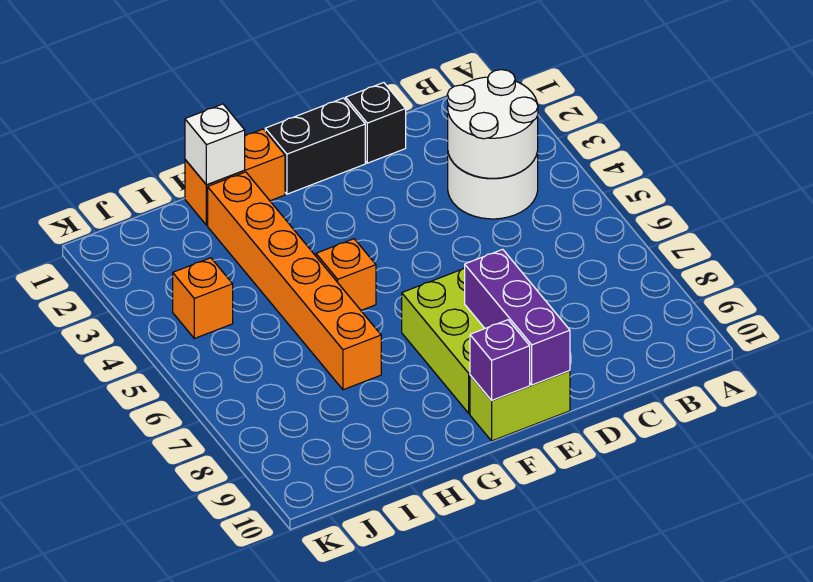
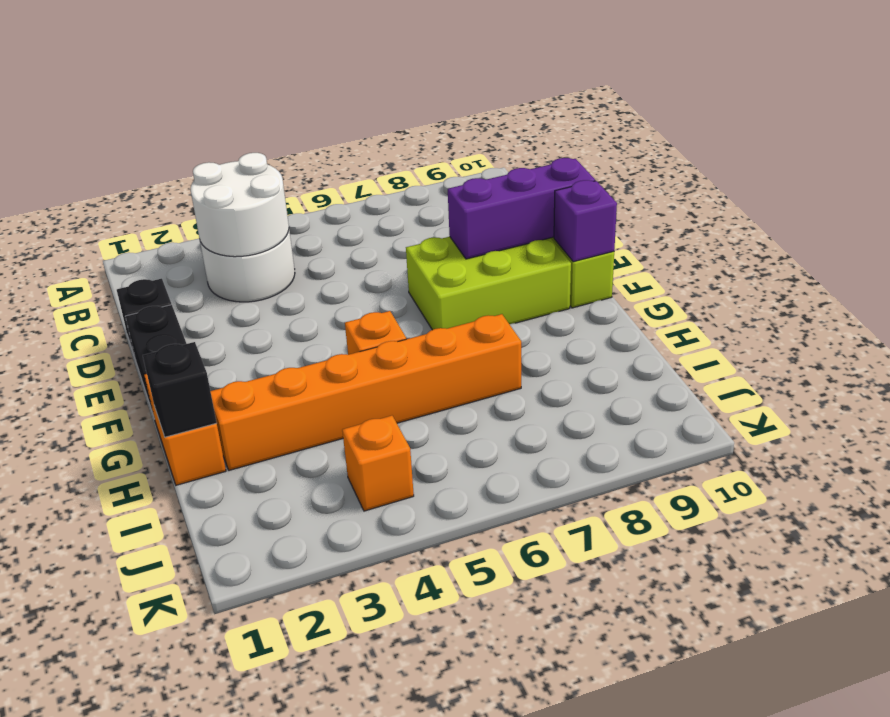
white 1x1 brick [185,104,245,185] -> black 1x1 brick [143,342,217,437]

